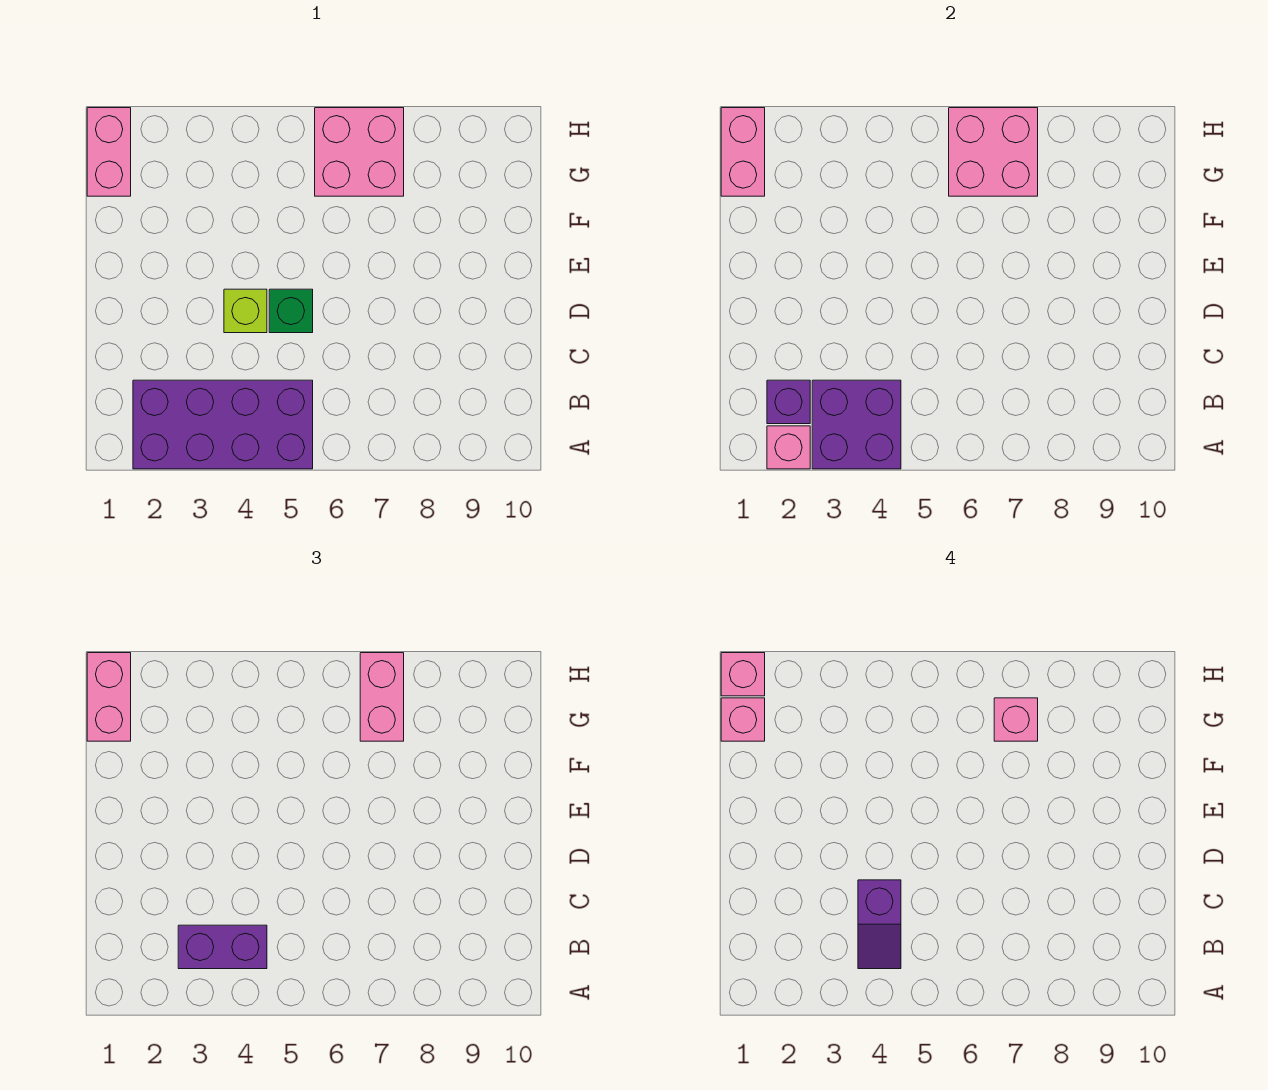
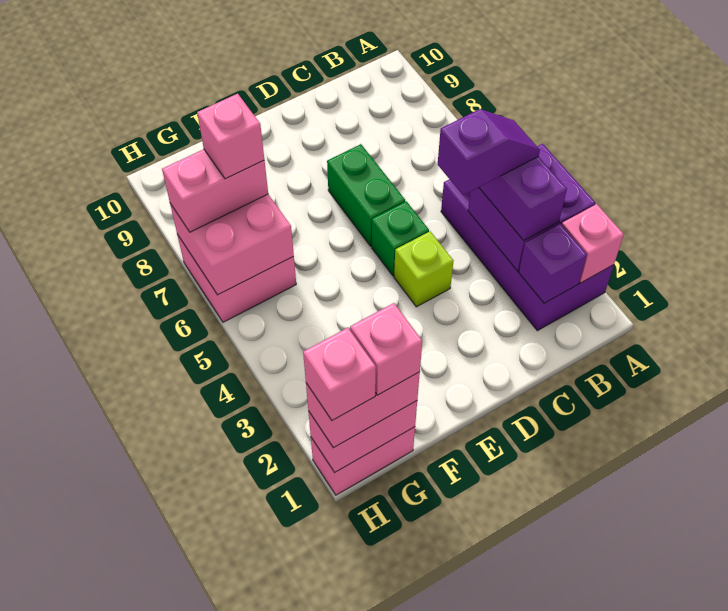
none -> green 1x2 brick [327,144,405,246]

